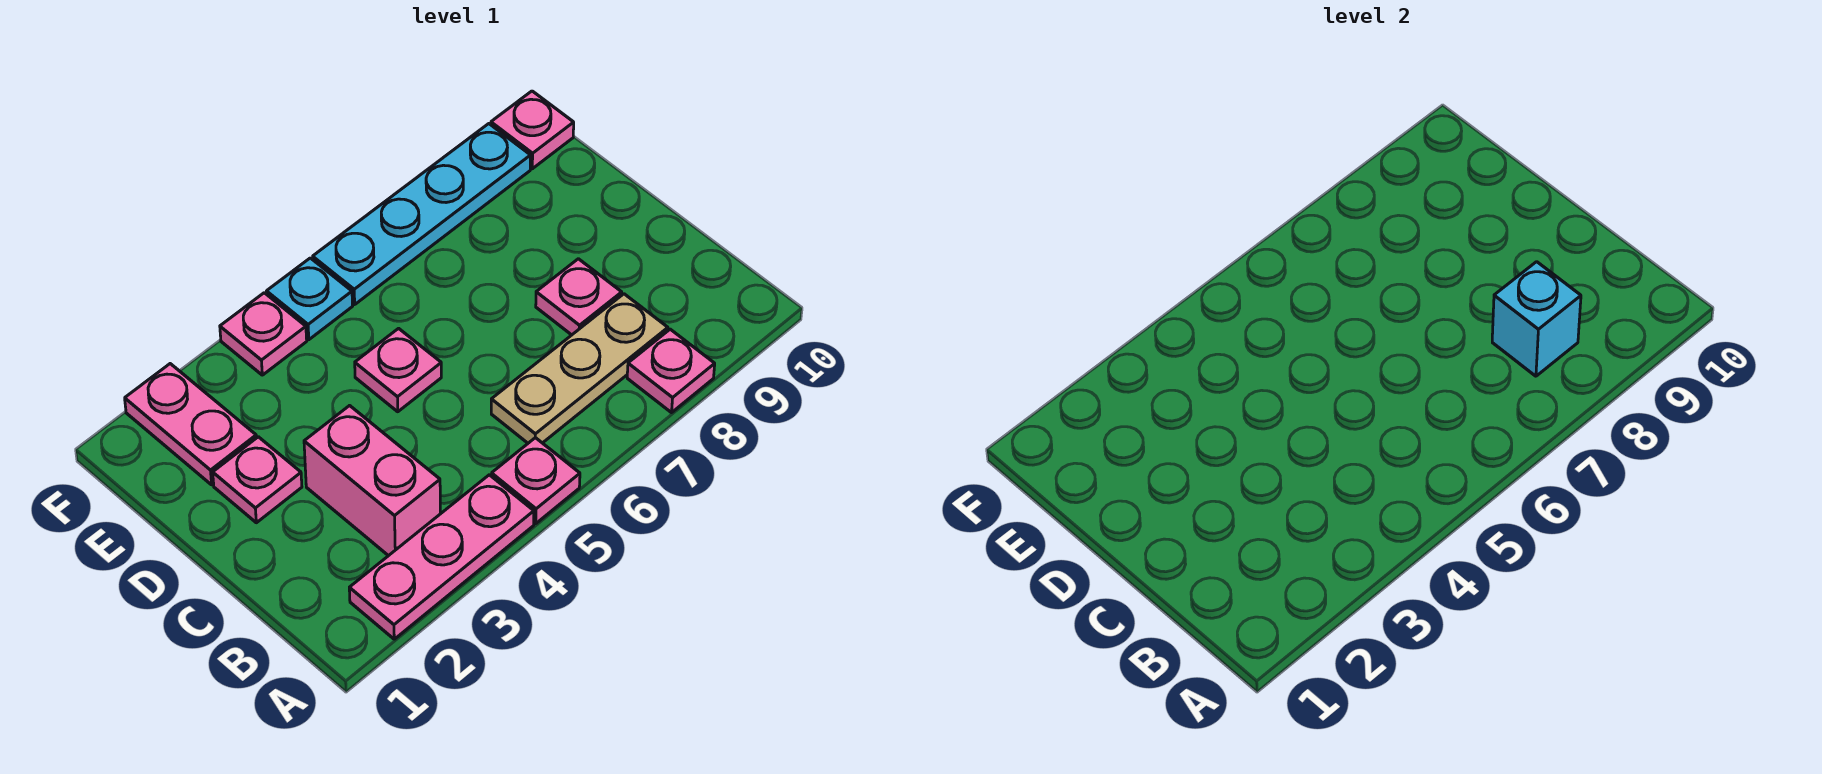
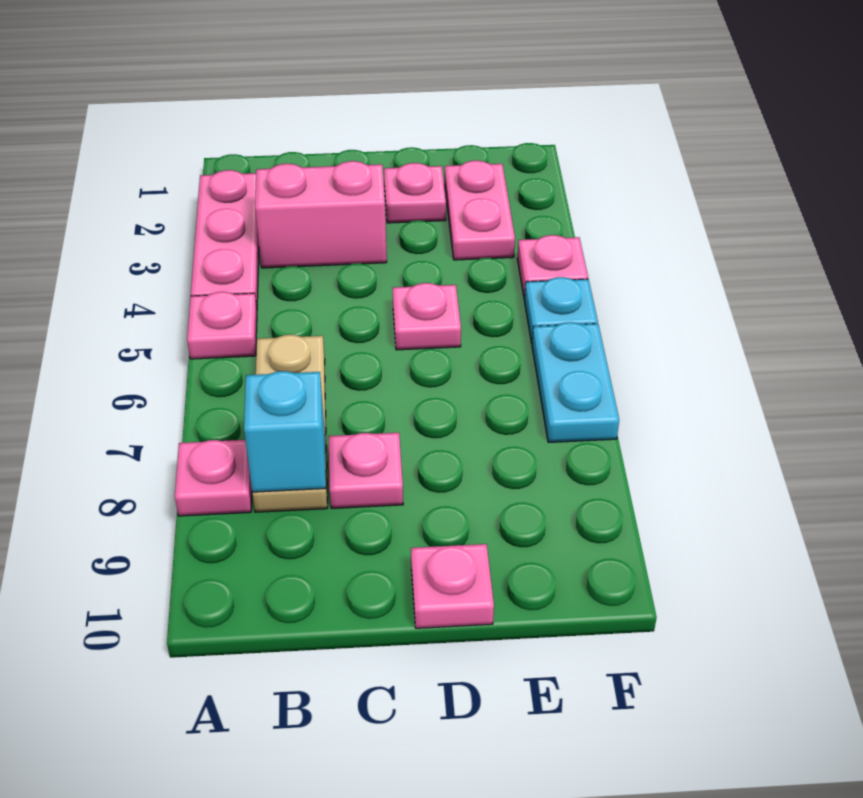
pink 1x2 plate [125,364,256,485] -> pink 1x2 plate turned to [445,161,515,260]
cyan 1x4 plate [313,124,531,304] -> cyan 1x2 plate [532,322,619,442]
pink 1x1 plate [491,91,574,169] -> pink 1x1 plate moved to [411,544,494,628]

